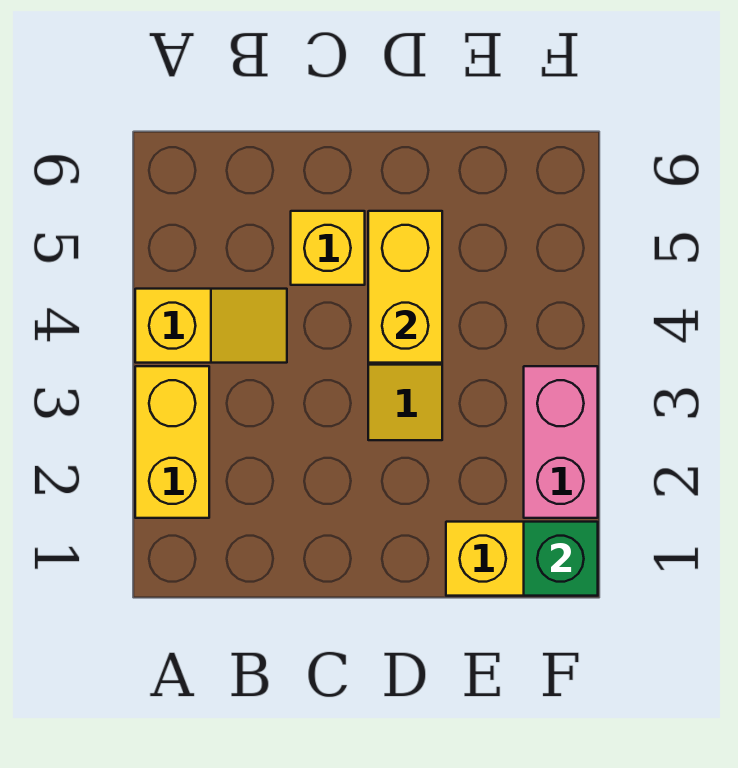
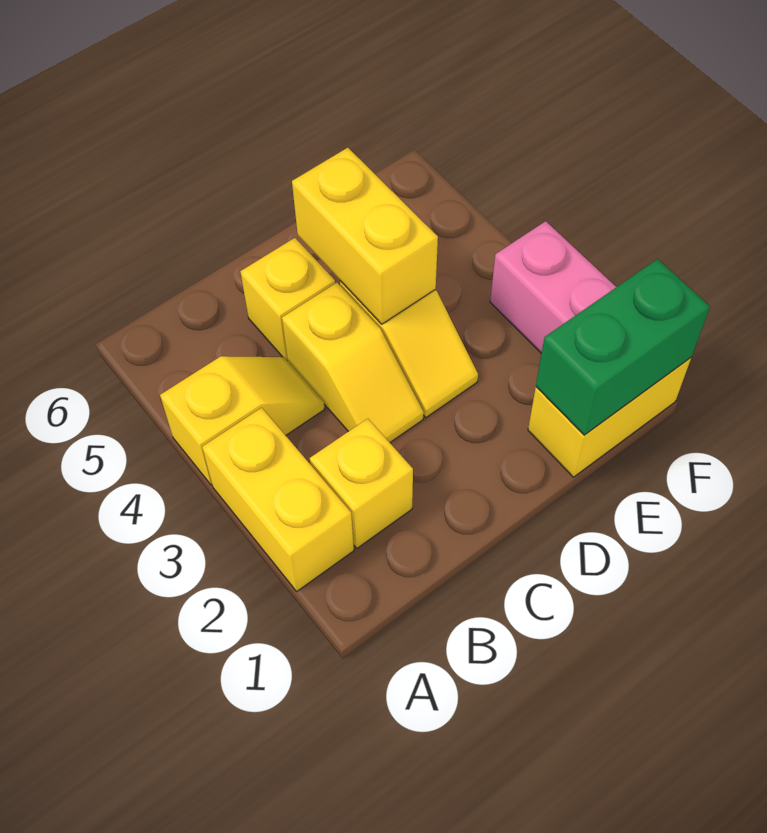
none -> yellow 1x1 brick [310,419,413,548]
none -> yellow 1x2 slope [282,283,424,442]
green 1x1 brick [524,522,598,596] -> green 1x2 brick [536,259,710,435]

